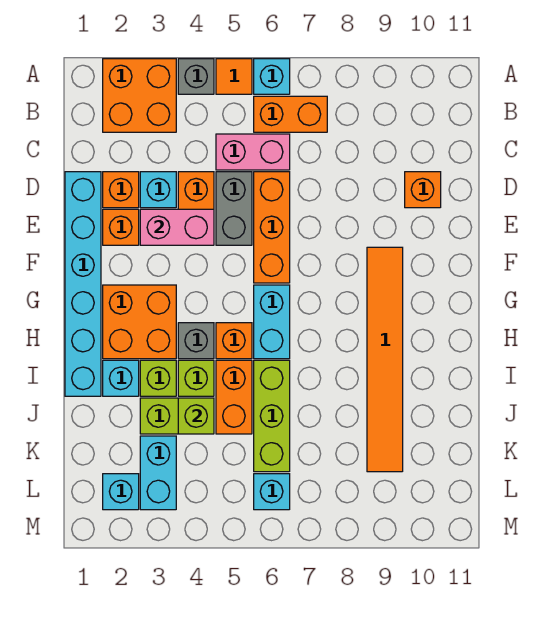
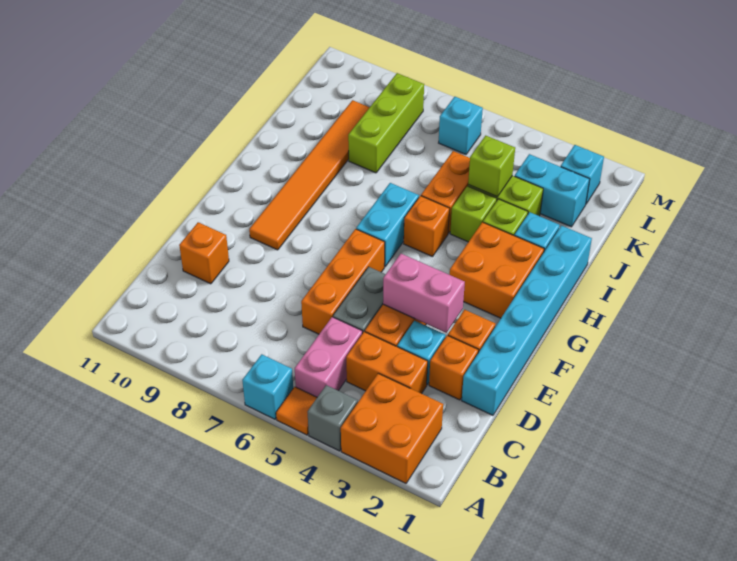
orange 1x2 brick [254,96,327,132] -> orange 1x2 brick moved to [346,332,428,394]
pink 1x2 brick [216,134,290,170] -> pink 1x2 brick turned to [295,317,362,397]
grey 1x1 brick [178,323,214,359] -> none
lime 1x3 brick [254,360,290,472] -> lime 1x3 brick moved to [348,73,424,173]
cyan 1x2 brick [140,436,176,510] -> cyan 1x2 brick turned to [515,154,590,227]

